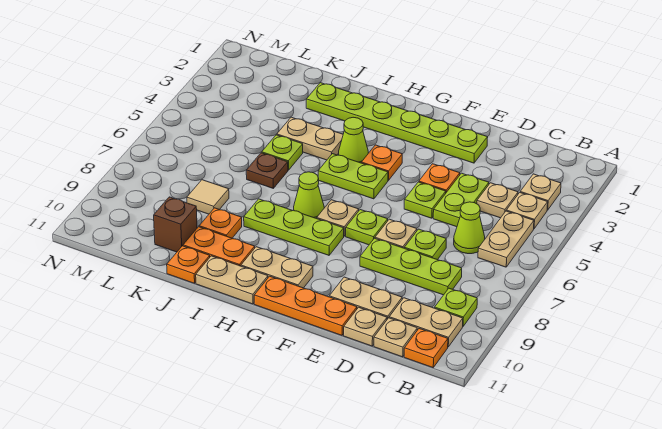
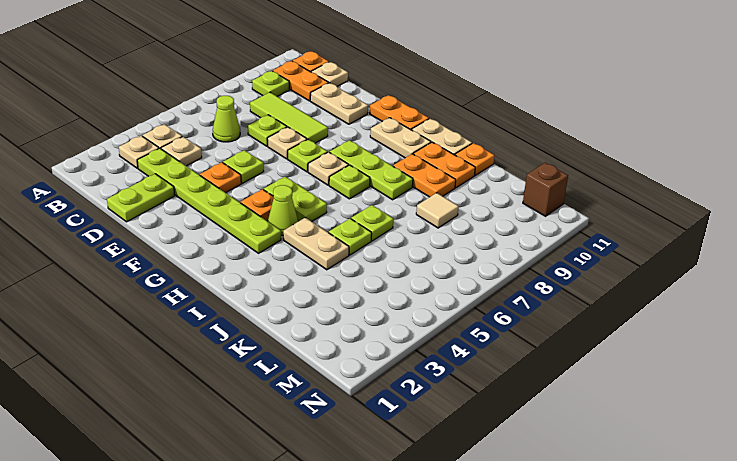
tan 1x2 plate [478,211,534,267] -> none
tan 1x2 plate [389,298,463,347] -> orange 1x2 plate [273,61,329,101]
lime 1x3 plate [360,238,462,295] -> lime 1x3 tile [250,92,328,143]
lime 1x2 plate [433,173,489,227] -> lime 1x2 plate moved to [107,174,175,222]
tan 1x1 plate [344,307,387,346] -> none
lime 1x6 plate [306,83,488,163] -> lime 1x6 plate moved to [137,148,281,253]
orange 1x3 plate [254,276,357,335] -> orange 1x2 plate [370,95,429,130]
lime 1x1 cone [294,172,324,218] -> lime 1x1 plate [329,165,370,199]
brown 1x1 plate [246,153,288,188] -> lime 1x1 plate [351,205,393,241]
orange 1x1 plate [199,208,242,238] -> orange 1x2 plate [393,154,456,197]
brown 1x1 brick [154,197,197,252] -> brown 1x1 brick moved to [523,163,568,216]

